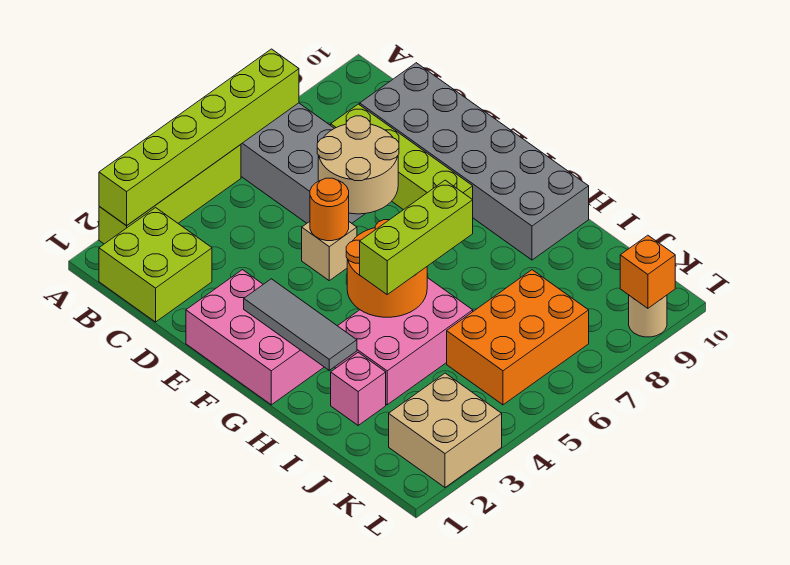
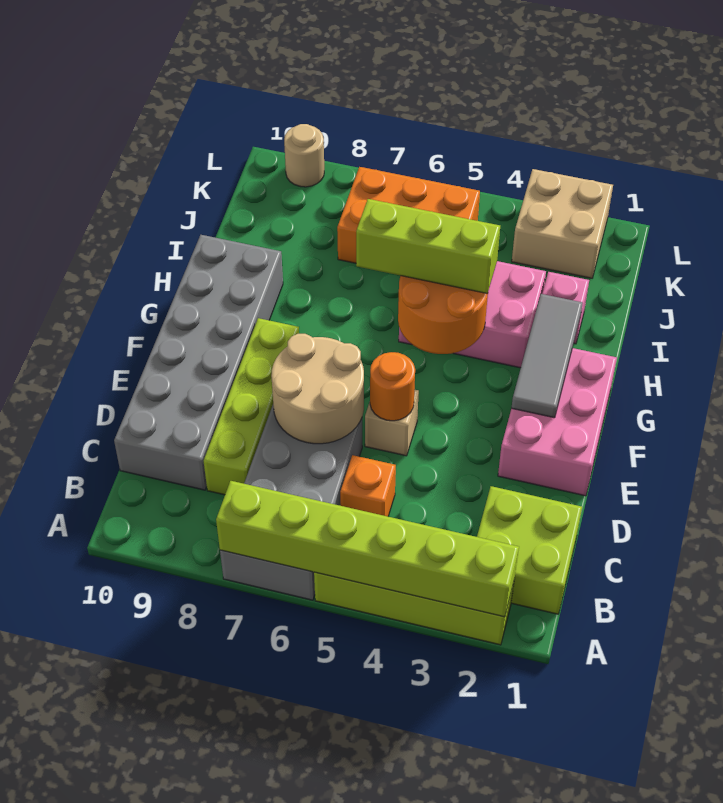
orange 1x1 brick [620,235,675,308] -> orange 1x1 brick moved to [340,455,396,516]

